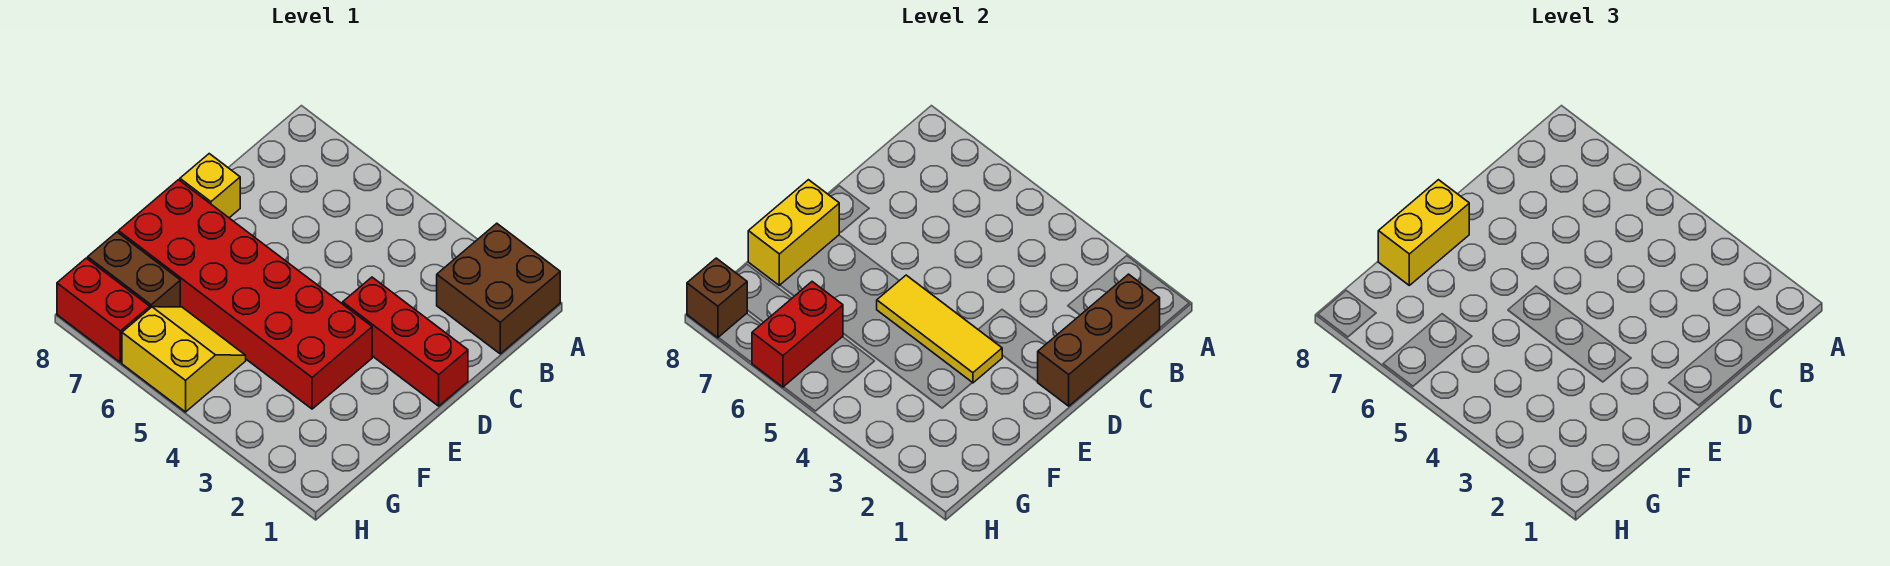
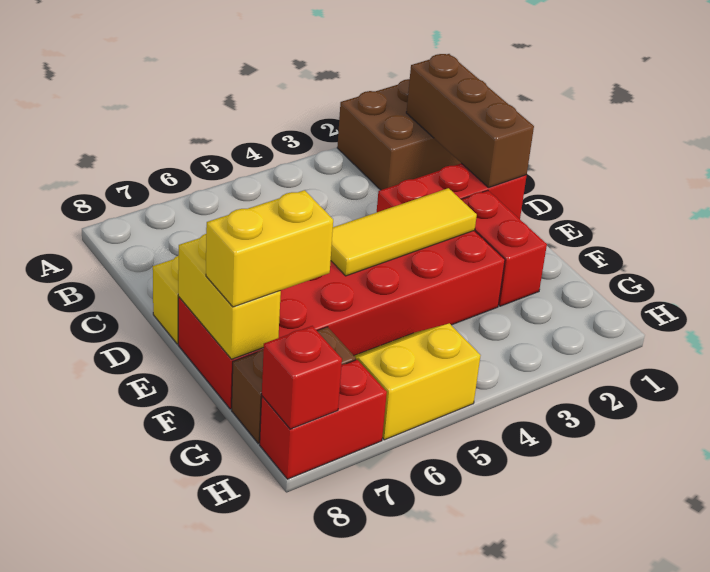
yellow 1x2 brick [1378,180,1469,285] -> yellow 1x2 brick turned to [206,190,333,307]
red 1x2 brick [752,282,843,387] -> red 1x2 brick moved to [461,190,547,306]
brown 1x1 brick [687,258,747,338] -> red 1x1 brick [262,326,342,429]

